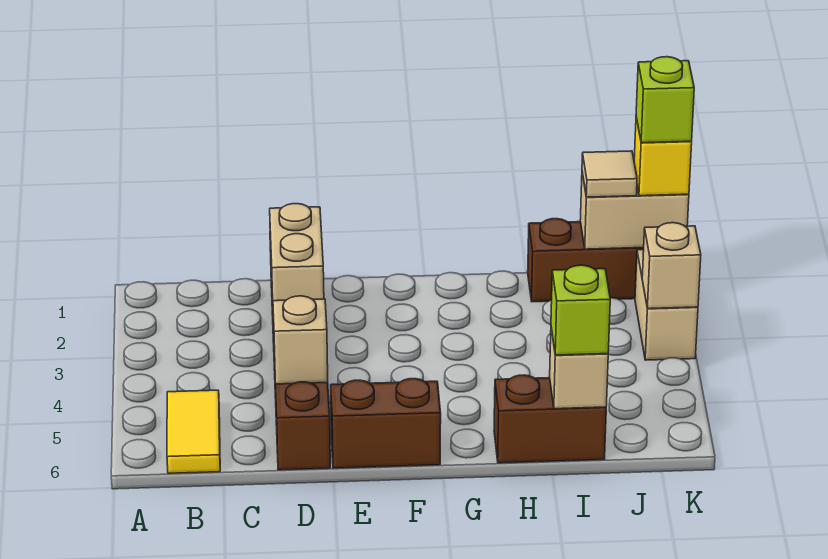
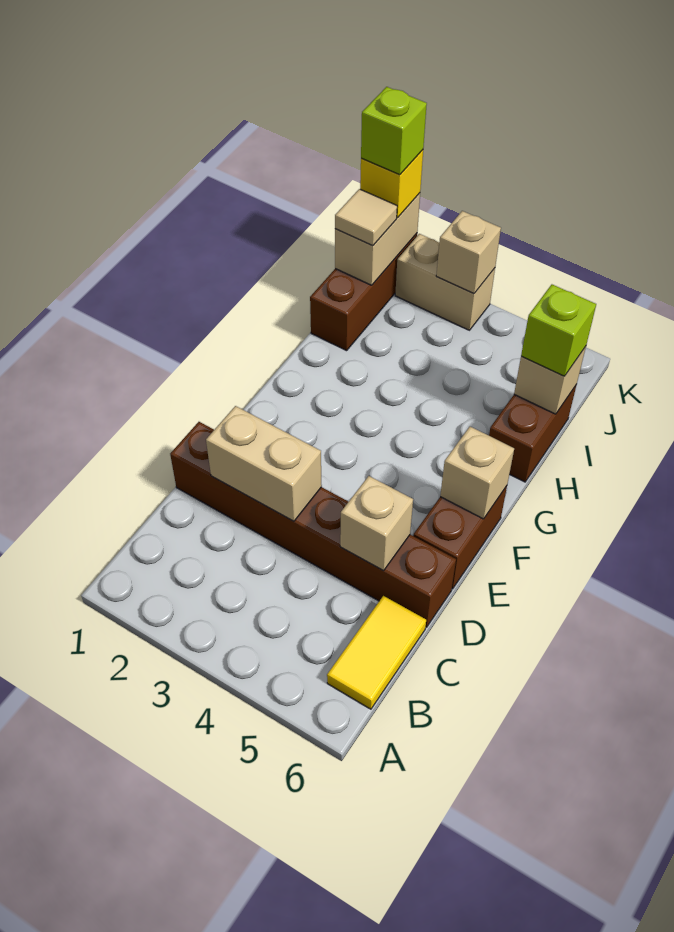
yellow 1x2 tile [167,390,220,473] -> yellow 1x2 tile turned to [327,596,426,709]
none -> tan 1x1 brick [440,427,514,519]

